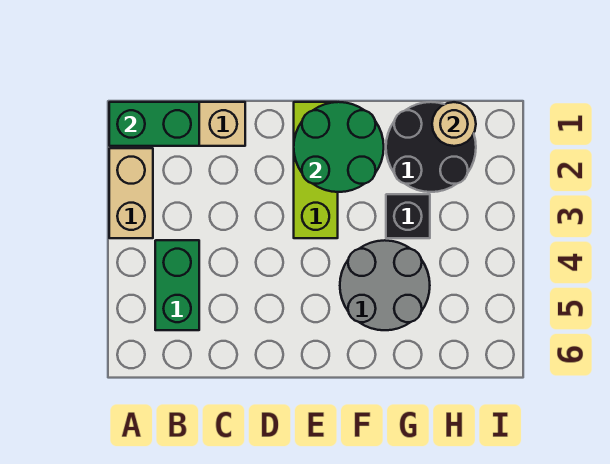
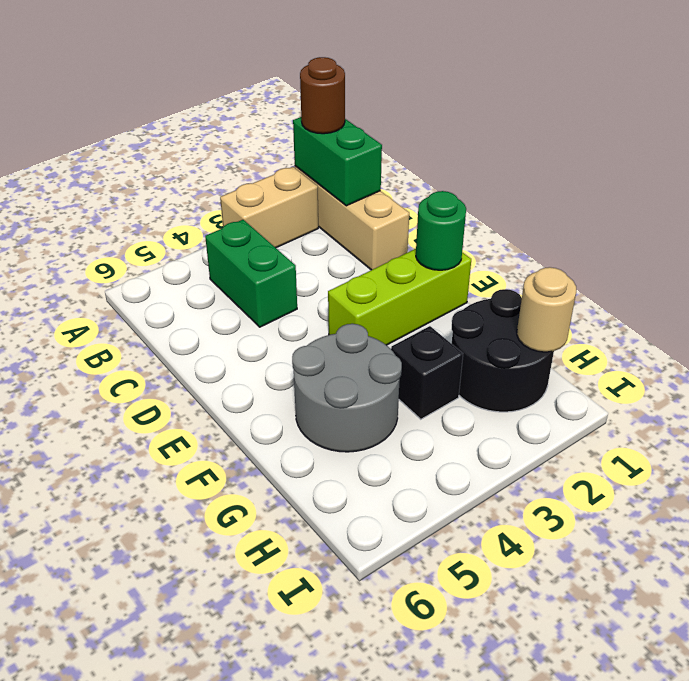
none -> brown 1x1 round brick [300,57,345,134]
green 1x2 brick [155,240,199,330] -> green 1x2 brick turned to [205,220,297,327]
green 2x2 round brick [294,102,384,192] -> green 1x1 round brick [416,191,466,270]

